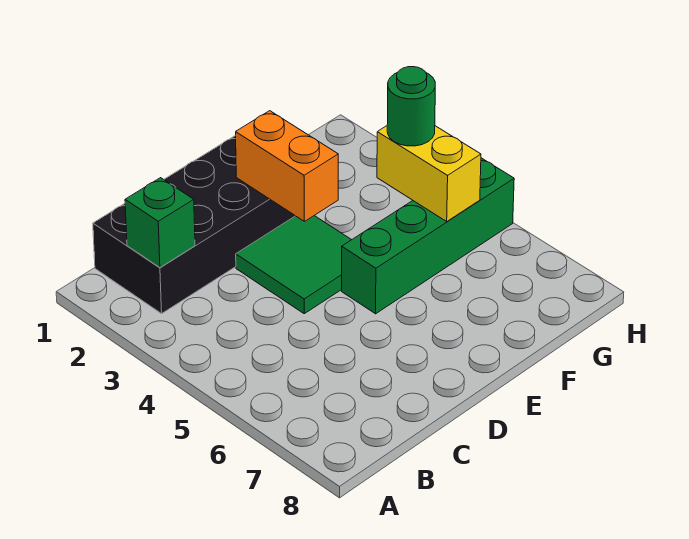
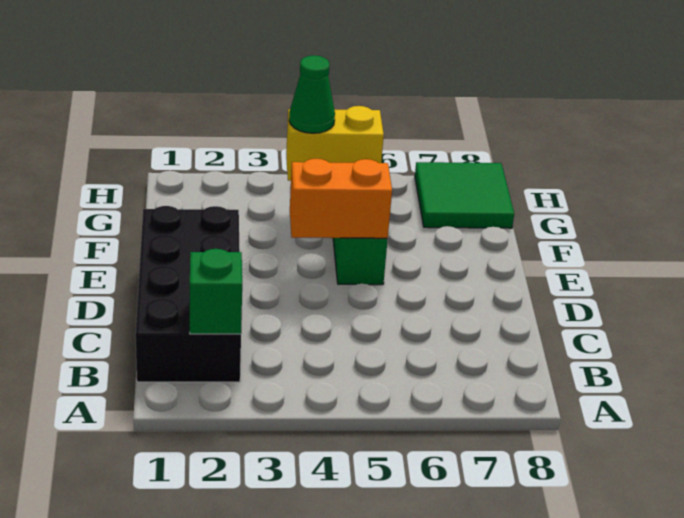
green 2x2 tile [236,216,351,314] -> green 2x2 tile moved to [415,162,514,228]
orange 1x2 brick [236,111,338,221] -> orange 1x2 brick moved to [290,159,392,238]
green 1x1 round brick [387,67,435,146] -> green 1x1 cone [289,55,335,133]

